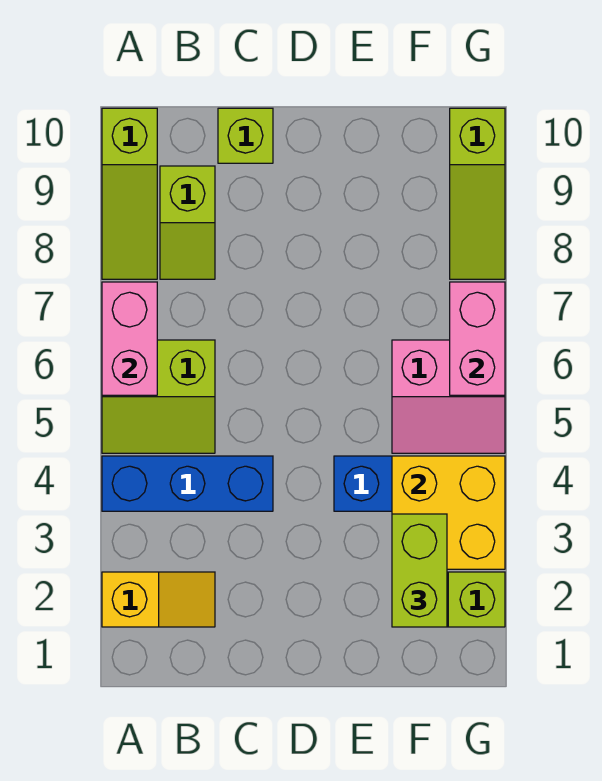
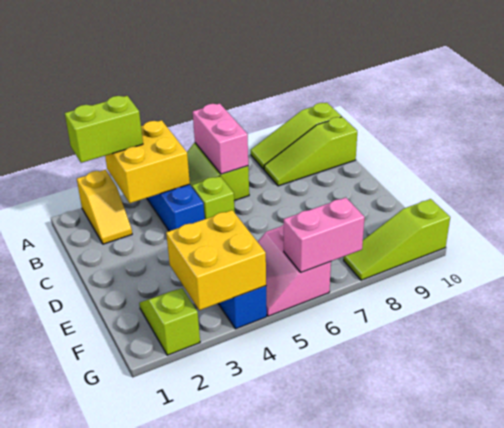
none -> yellow 2x2 brick [105,120,190,203]
pink 1x2 brick [102,282,157,395] -> pink 1x2 brick turned to [193,103,248,174]
lime 1x2 slope [160,166,215,279] -> lime 1x3 slope [264,117,357,186]
lime 1x1 brick [218,108,273,163] -> lime 1x1 brick moved to [192,176,235,219]
lime 1x2 brick [392,514,447,627] -> lime 1x2 brick moved to [65,96,143,163]

